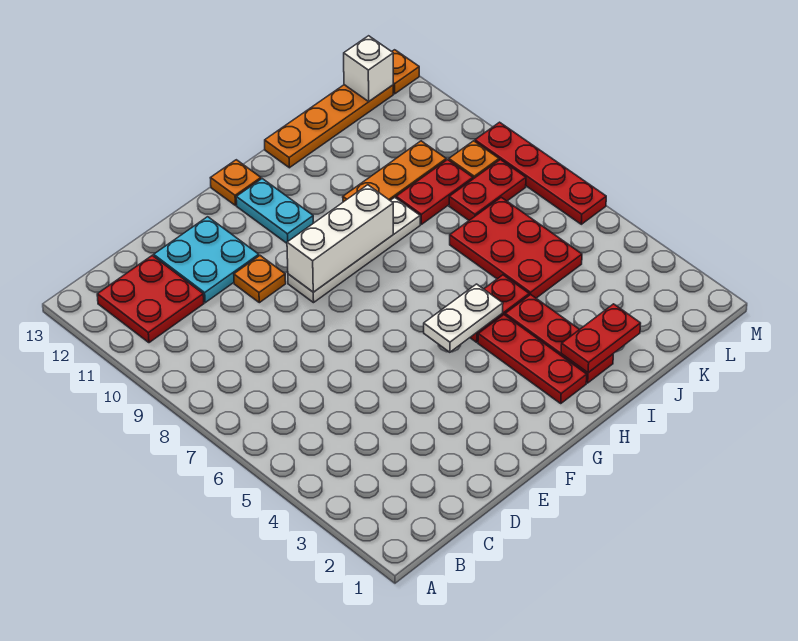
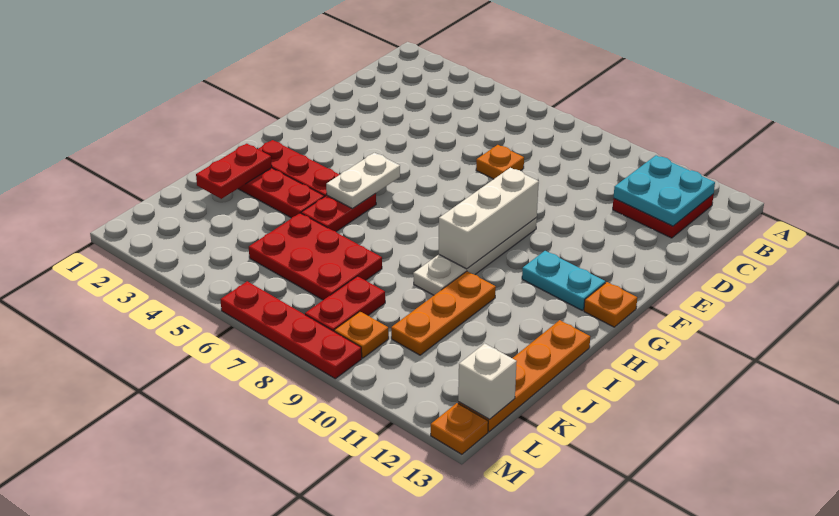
cyan 2x2 plate [154,217,259,303] -> cyan 2x2 plate moved to [614,155,715,226]
orange 1x1 plate [234,256,286,303] -> orange 1x1 plate moved to [476,145,524,179]
red 1x2 plate [396,160,473,224] -> none

